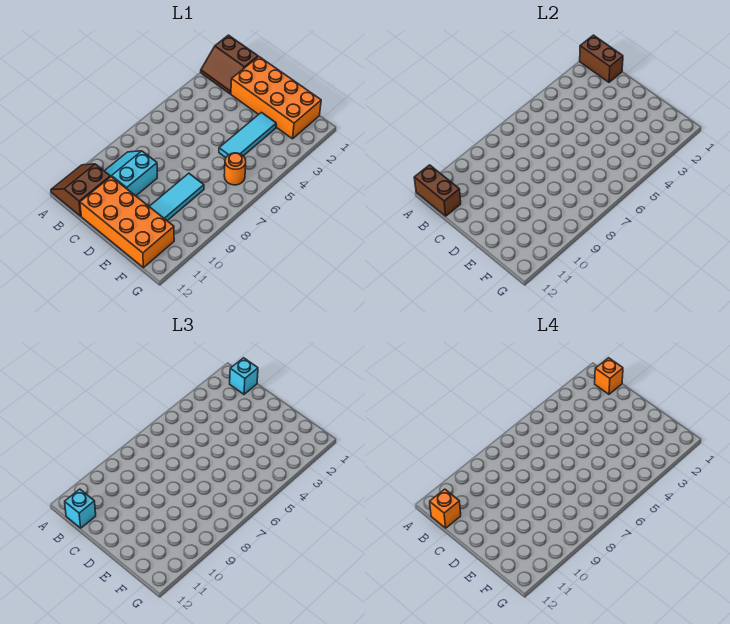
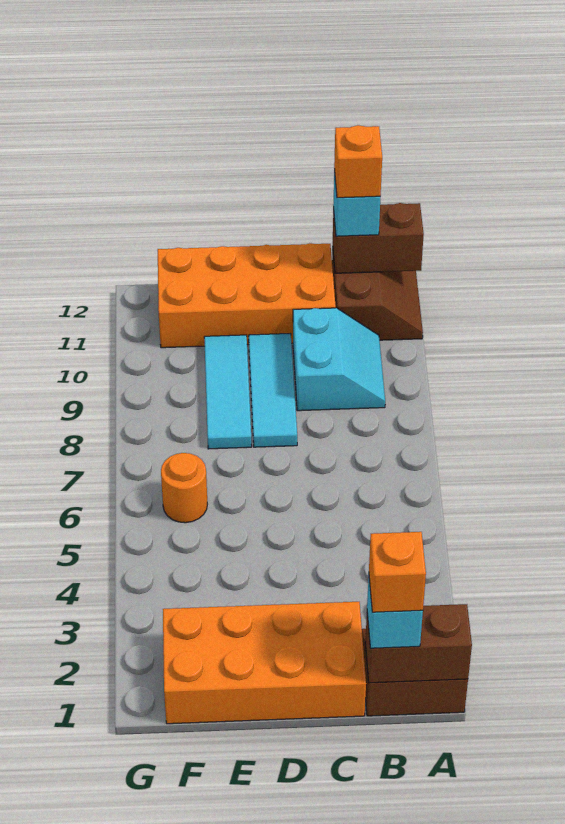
cyan 1x3 tile [219,112,276,158] -> cyan 1x3 tile moved to [249,333,297,447]

